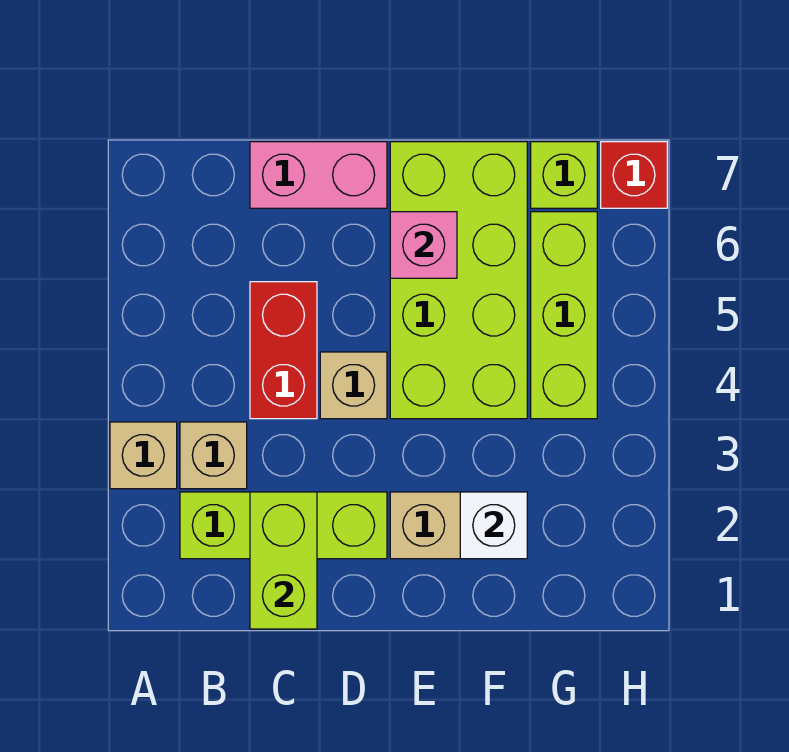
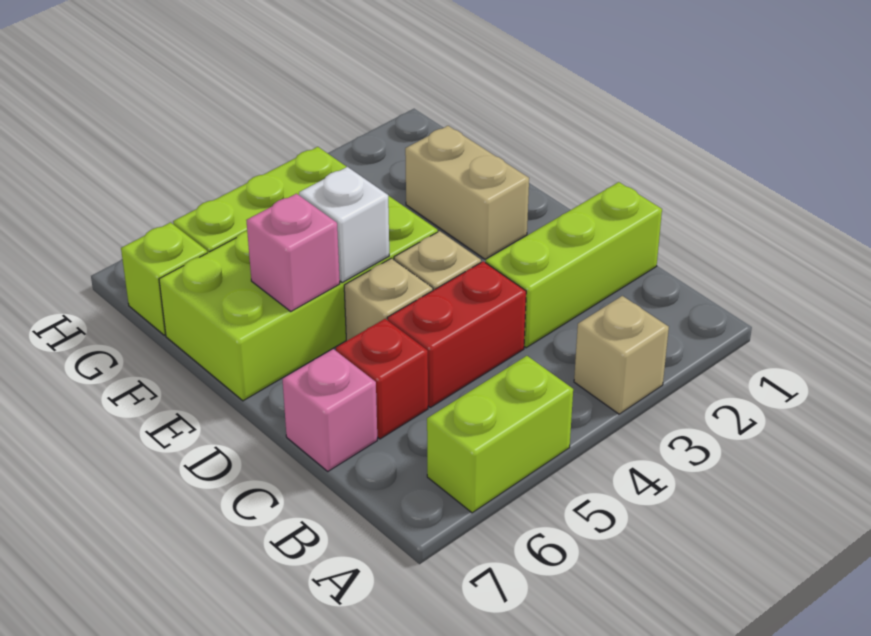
lime 1x3 brick [180,492,387,559] -> lime 1x3 brick turned to [485,182,662,348]
tan 1x1 brick [180,422,247,489] -> tan 1x1 brick moved to [344,258,433,341]
lime 1x2 brick [250,492,317,629] -> lime 1x2 brick moved to [427,356,573,513]
pink 1x2 brick [250,142,387,208] -> pink 1x1 brick [282,349,377,471]
white 1x1 brick [460,492,527,559] -> white 1x1 brick moved to [299,167,389,283]
red 1x1 brick [601,142,667,208] -> red 1x1 brick moved to [336,319,428,439]

